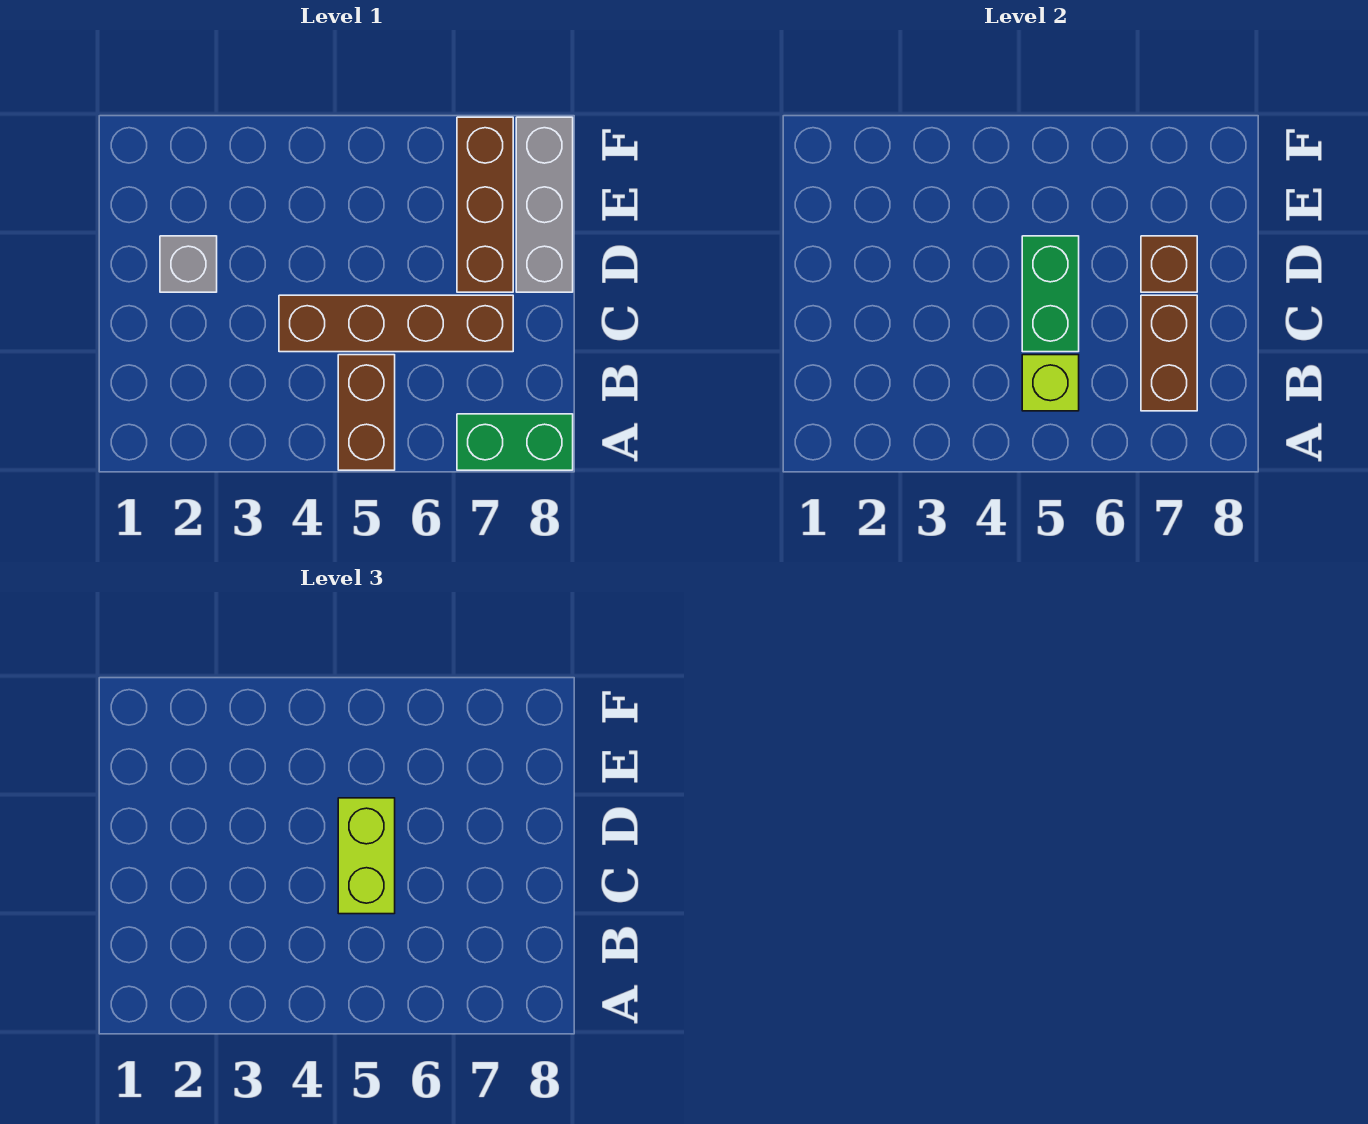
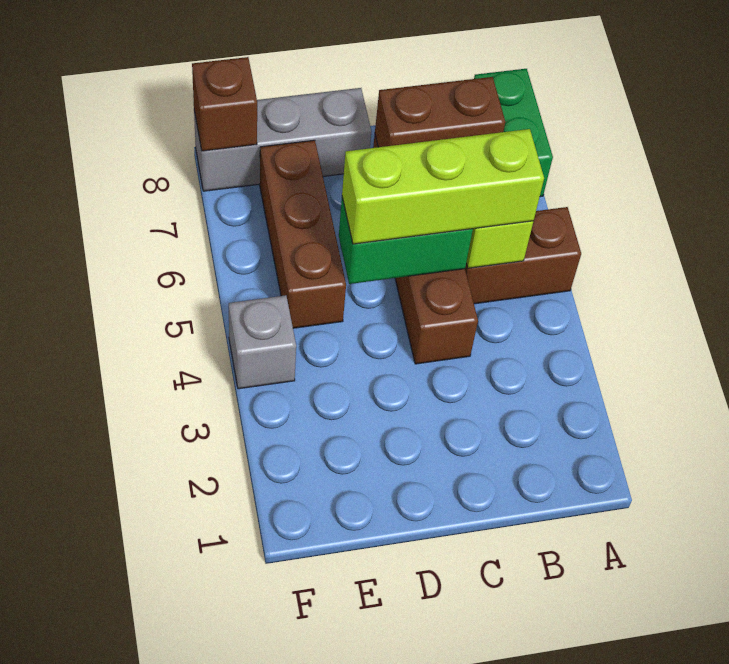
lime 1x2 brick [338,798,395,914] -> lime 1x3 brick [342,129,544,244]
grey 1x1 brick [160,236,217,292] -> grey 1x1 brick moved to [229,295,296,389]
brown 1x3 brick [457,117,513,292] -> brown 1x3 brick turned to [260,140,346,328]
brown 1x1 brick [1141,236,1197,292] -> brown 1x1 brick moved to [192,57,257,151]

